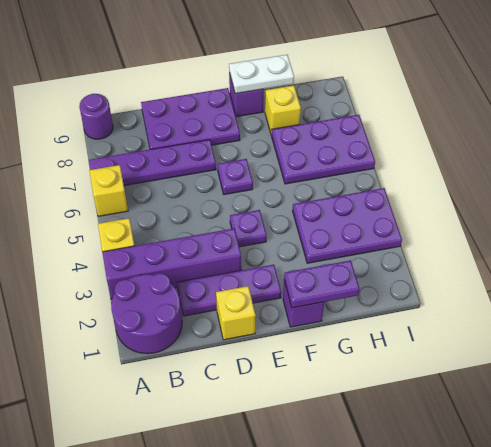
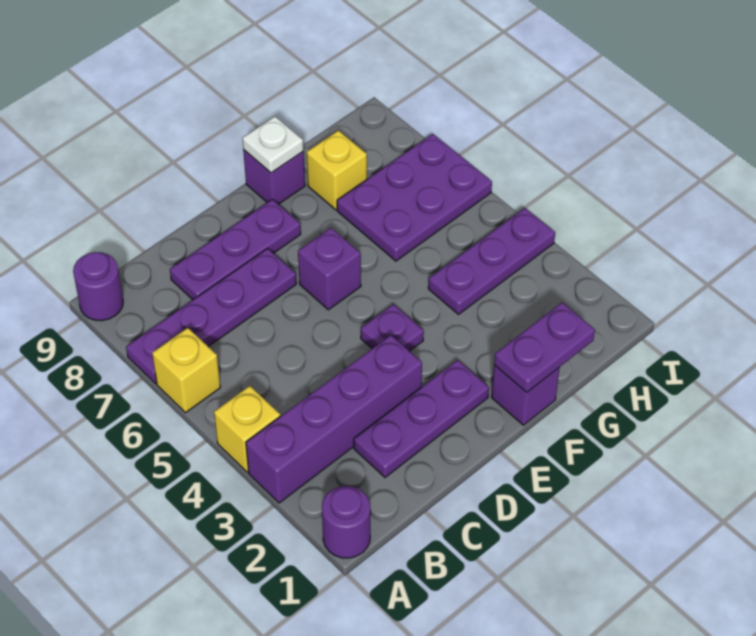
purple 2x2 round brick [111,273,182,354] -> purple 1x1 round brick [322,486,370,558]
purple 2x3 plate [141,88,240,149] -> purple 1x3 plate [170,199,301,300]
yellow 1x1 brick [216,286,256,340] -> none
purple 1x1 plate [217,159,253,195] -> purple 1x1 brick [298,228,361,310]
white 1x2 plate [229,55,294,94] -> white 1x1 plate [242,116,303,173]
purple 2x3 plate [292,188,402,263] -> purple 1x3 plate [428,208,555,314]

